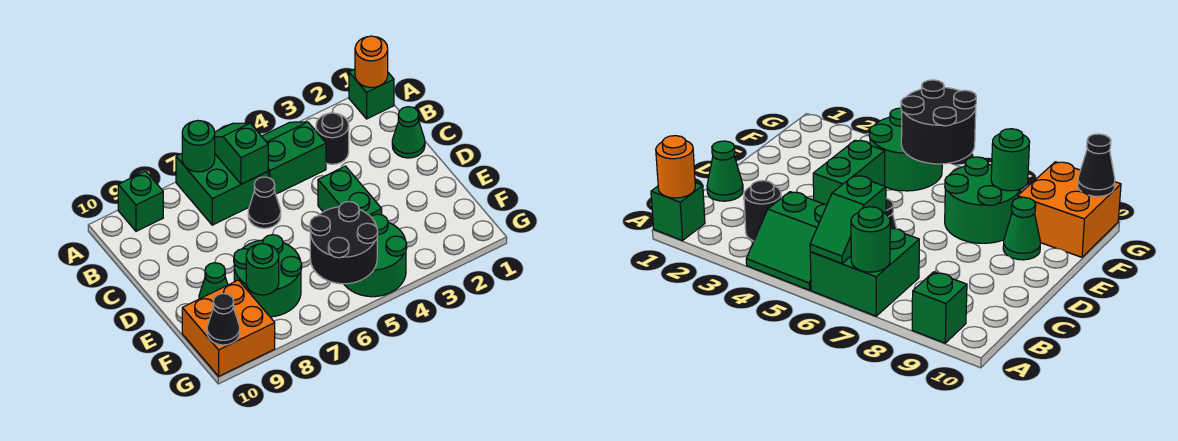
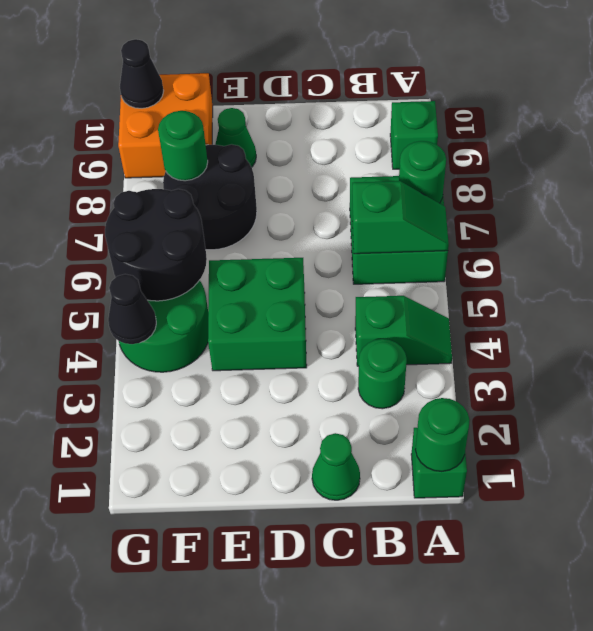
orange 1x1 round brick [355,36,388,88] -> green 1x1 round brick [415,398,470,472]
green 2x2 slope [262,122,326,194] -> green 1x2 slope [355,296,452,366]
black 1x1 round brick [316,113,349,164] -> green 1x1 round brick [358,339,407,409]
black 1x1 cone [248,177,281,228] -> black 1x1 cone moved to [108,274,156,344]
green 1x2 brick [318,166,382,217] -> green 2x2 brick [208,258,307,371]
green 2x2 round brick [234,235,302,317] -> black 2x2 round brick [163,144,257,250]

